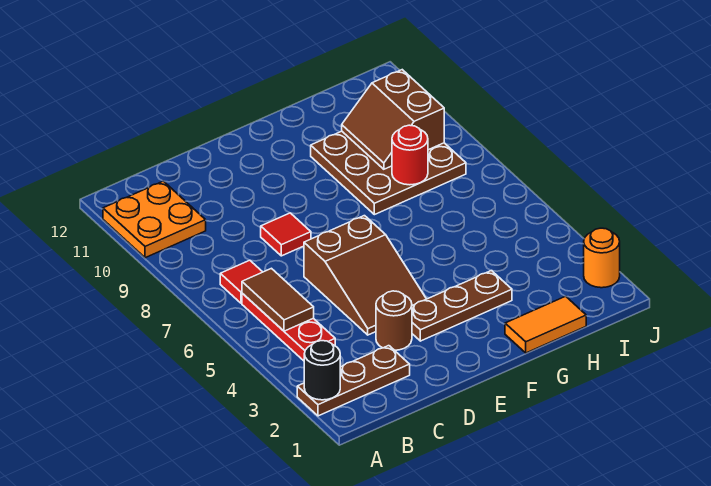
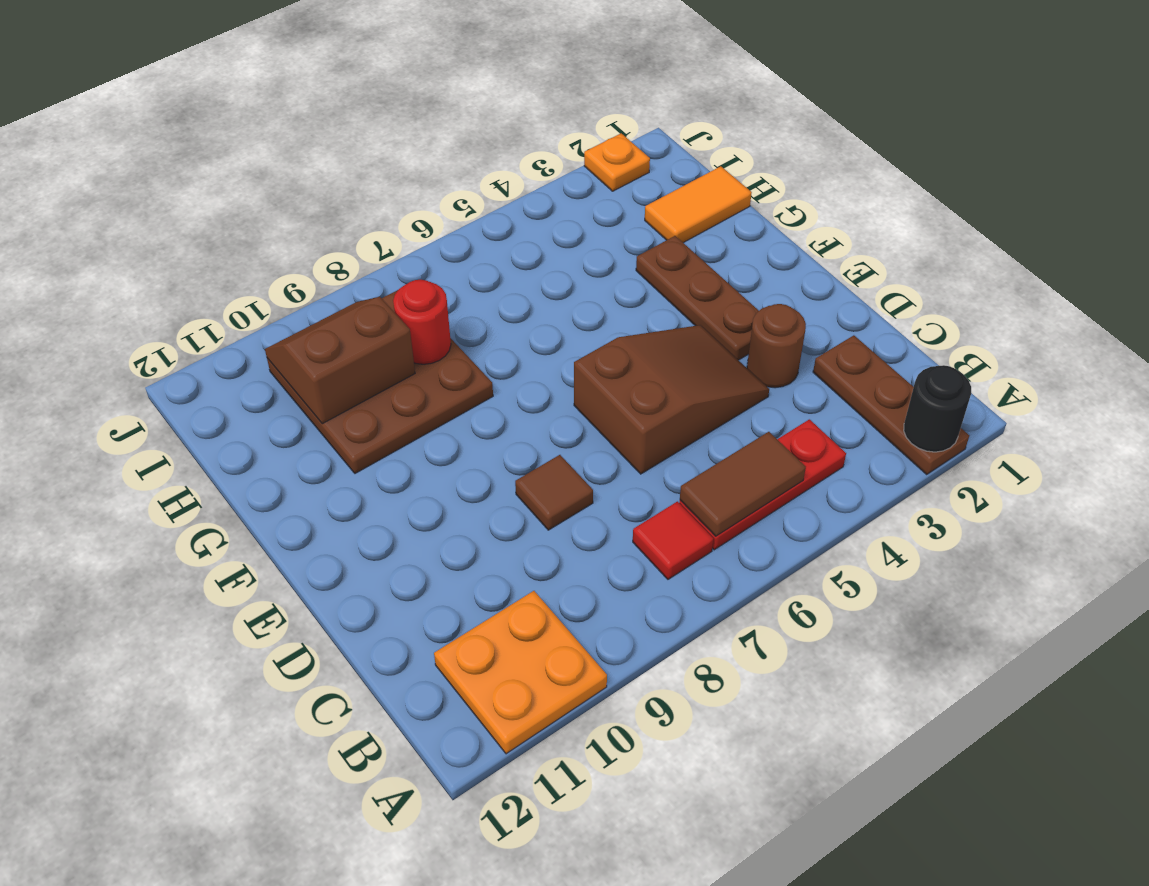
red 1x1 tile [261,213,311,256] -> brown 1x1 tile [515,455,593,530]
orange 1x2 tile [505,296,586,353] -> orange 1x2 tile turned to [645,166,752,243]
brown 2x2 slope [342,70,444,169] -> brown 2x2 slope turned to [265,297,415,424]
orange 1x1 round brick [584,228,620,288] -> orange 1x1 plate [584,133,650,191]

